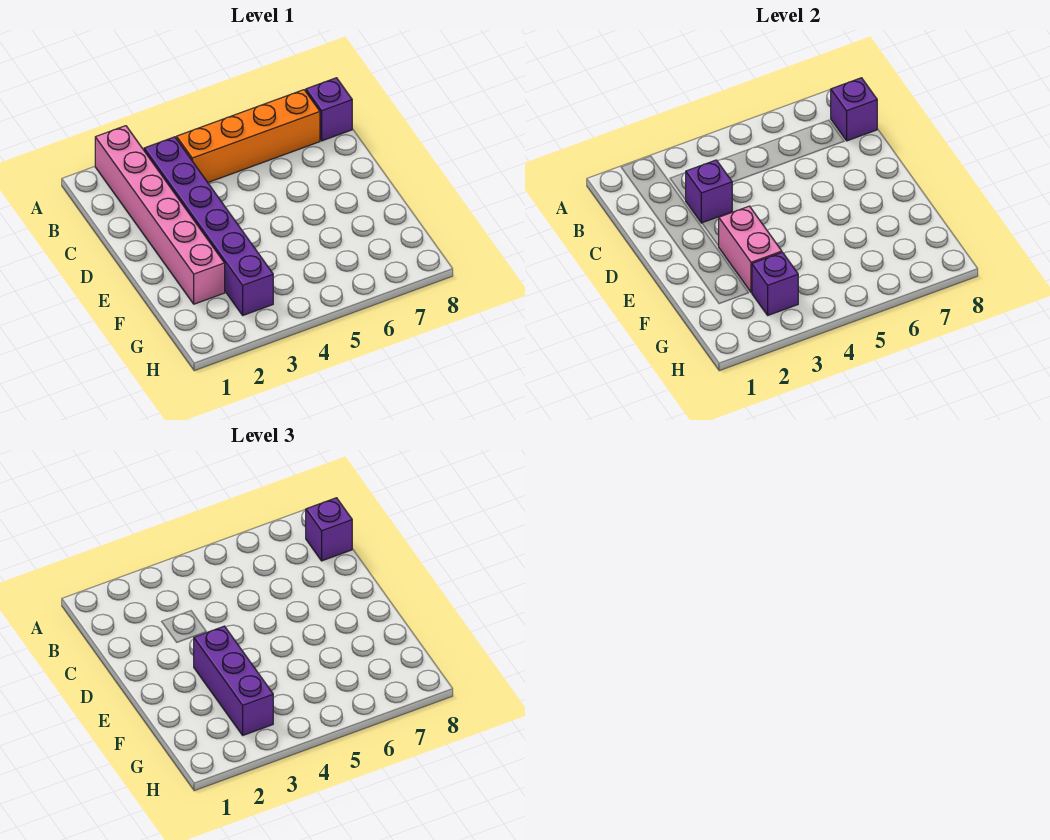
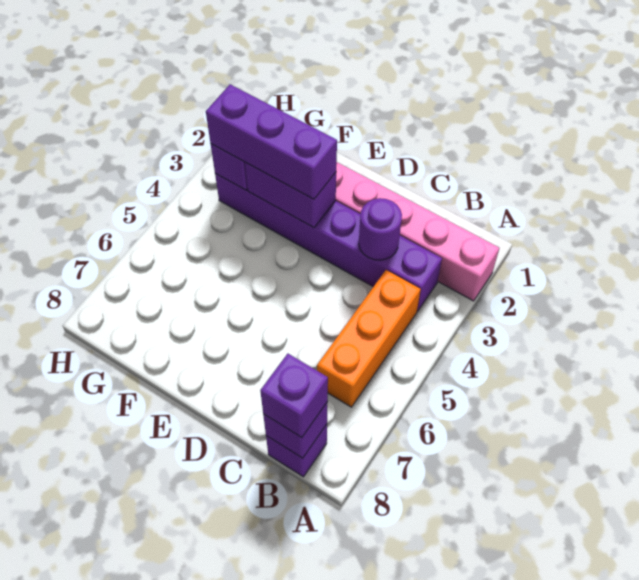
orange 1x4 brick [176,90,320,182] -> orange 1x3 brick [317,270,421,407]
purple 1x1 brick [685,160,732,223] -> purple 1x1 round brick [359,198,402,260]
pink 1x2 brick [719,206,782,292] -> purple 1x2 brick [245,162,336,228]

